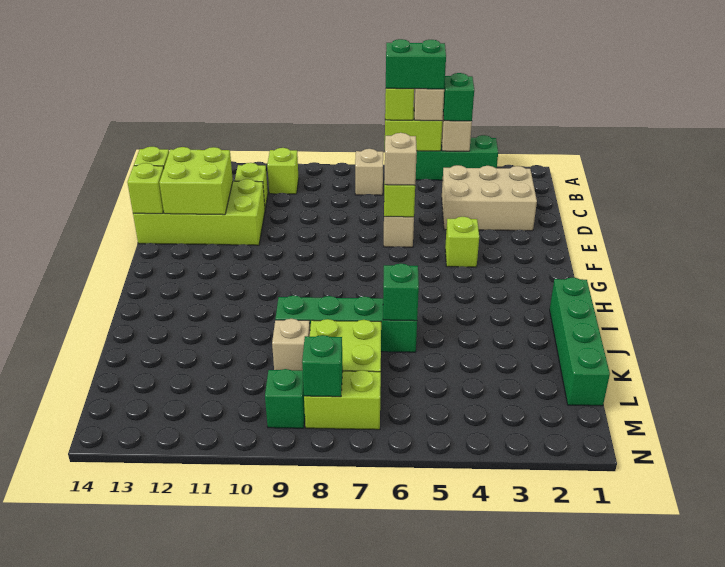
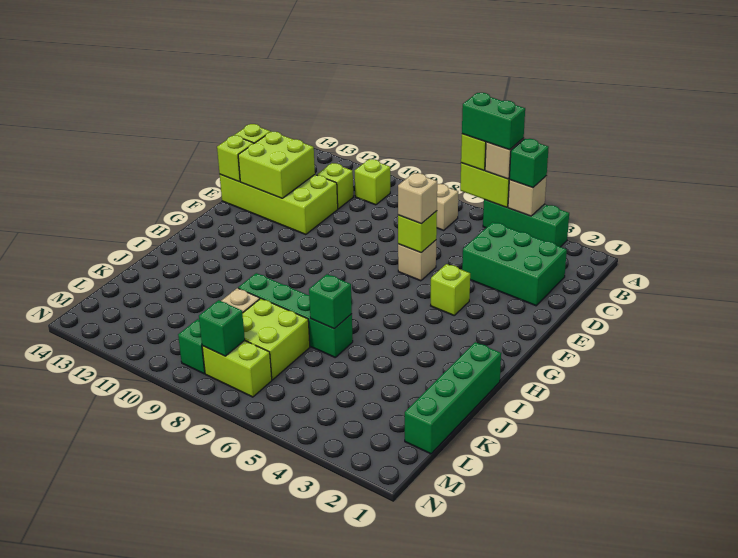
tan 2x3 brick [442,165,537,231] -> green 2x3 brick [462,222,567,306]

